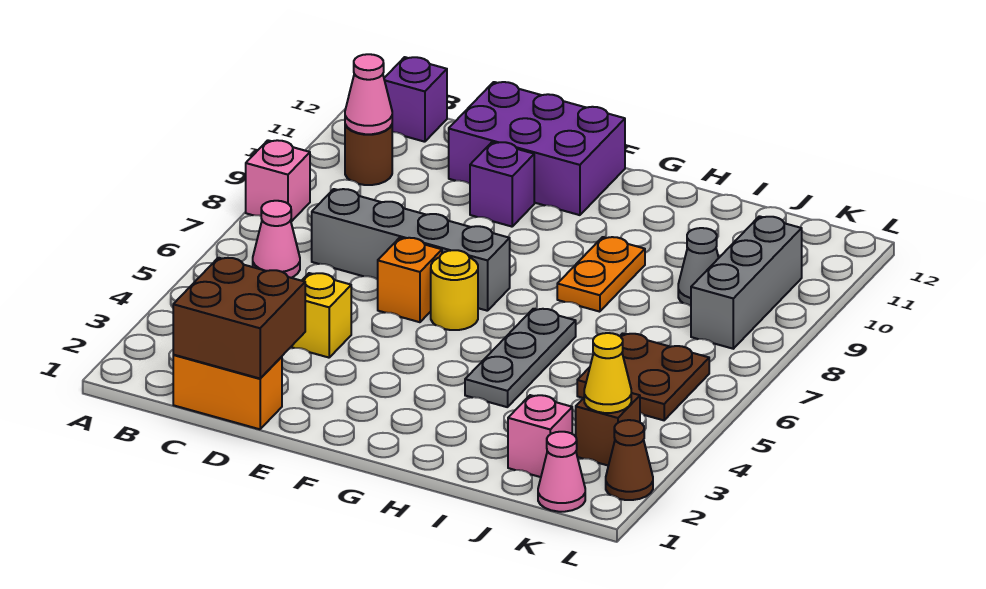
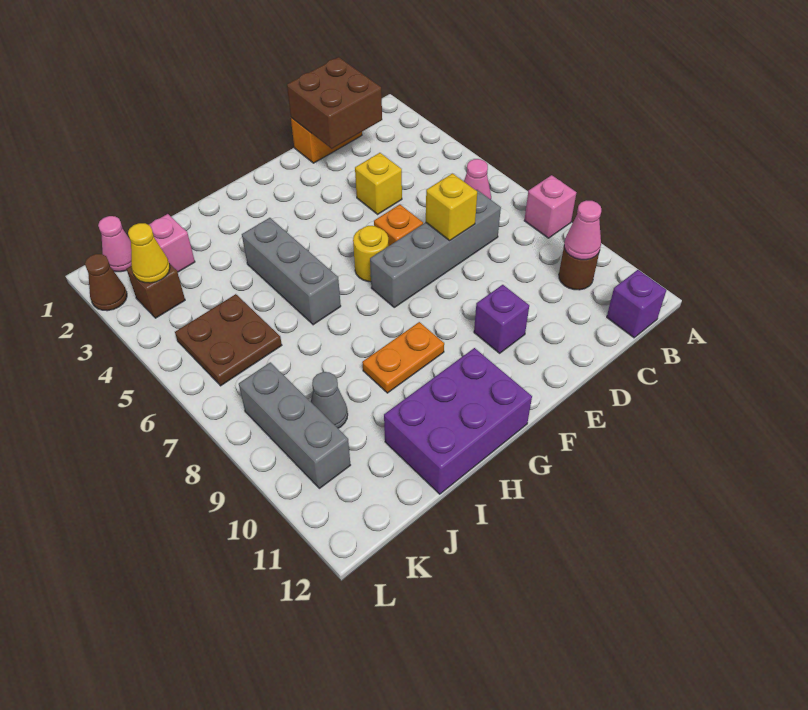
none -> yellow 1x1 brick [426,173,477,240]
purple 2x3 brick [449,82,625,215] -> purple 2x3 brick moved to [384,348,532,494]
grey 1x3 plate [465,309,576,407] -> grey 1x3 brick [242,218,341,325]
orange 1x2 plate [557,237,645,312] -> orange 1x2 plate turned to [362,322,444,393]

